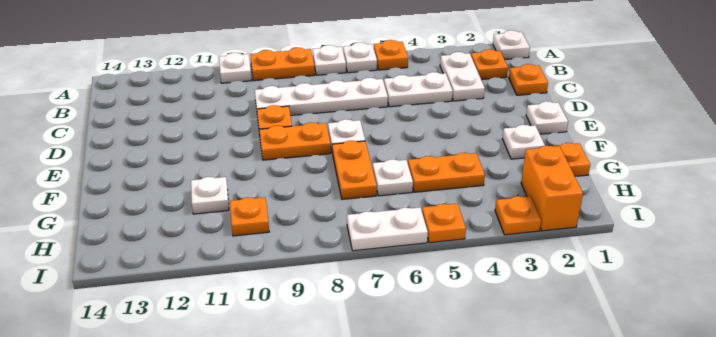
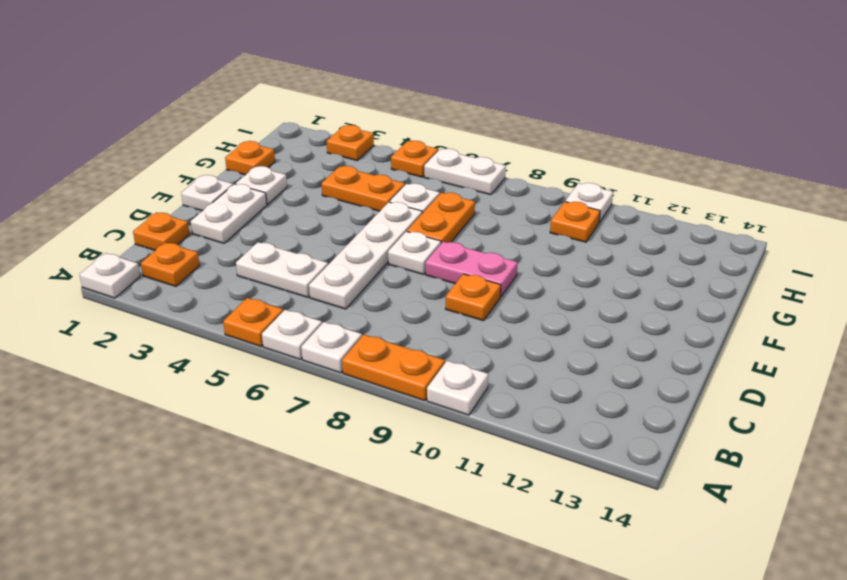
white 1x2 plate [440,52,485,101] -> white 1x2 plate moved to [191,184,267,243]
white 1x4 plate [255,78,388,116] -> white 1x4 plate turned to [309,202,422,309]
orange 1x2 plate [259,122,331,160] -> pink 1x2 plate [426,242,518,297]
white 1x1 plate [191,177,229,214] -> white 1x1 plate moved to [565,183,613,222]
orange 1x2 brick [521,146,583,231] -> none

